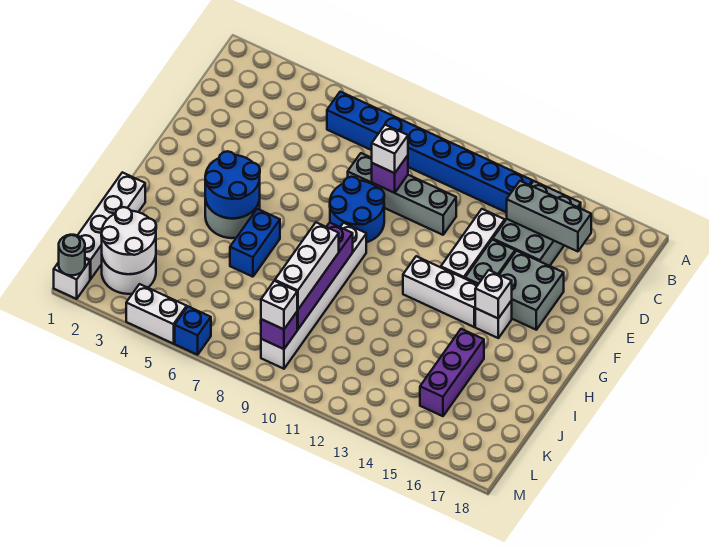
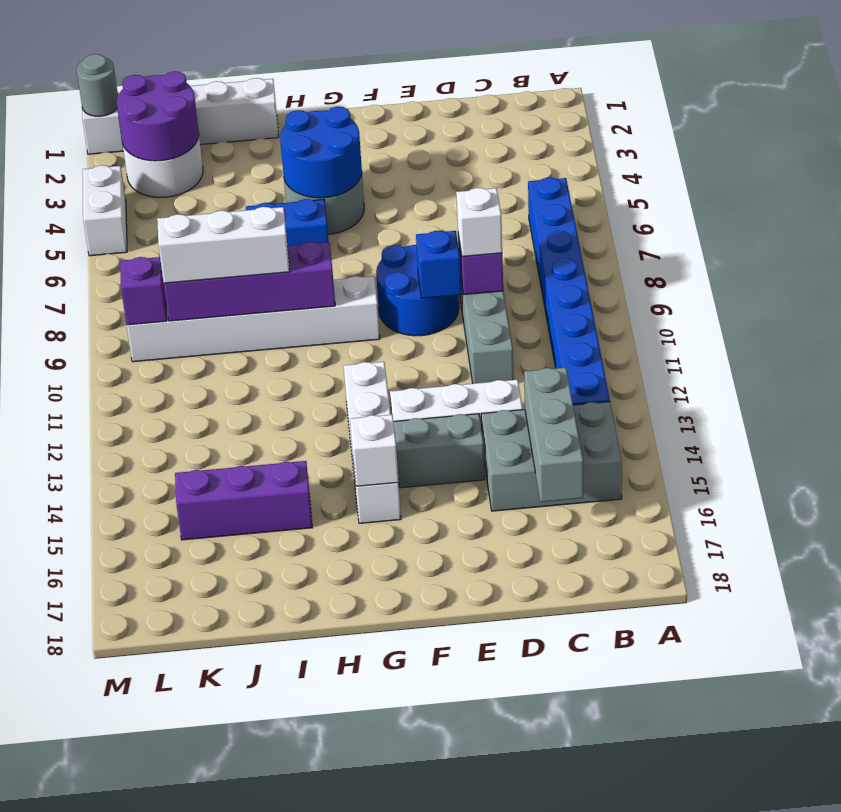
grey 2x2 brick [499,251,564,330] -> none
white 2x2 round brick [101,207,156,274] -> purple 2x2 round brick [117,71,199,161]
white 1x1 brick [261,281,297,329] -> none
blue 1x1 brick [175,307,211,355] -> blue 1x1 brick moved to [416,231,461,298]

